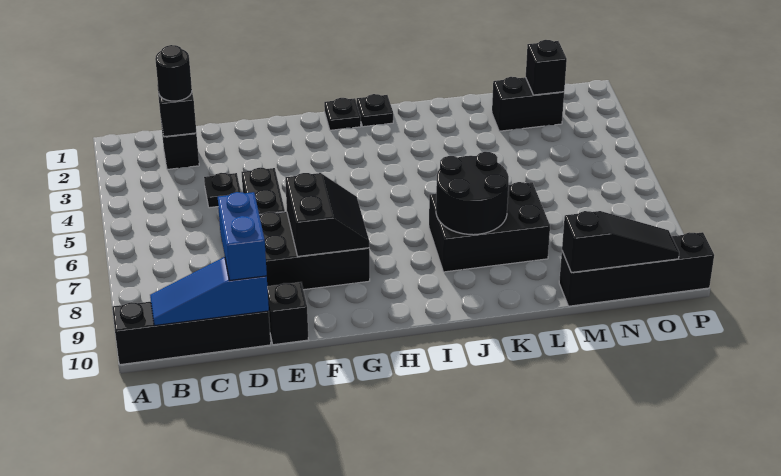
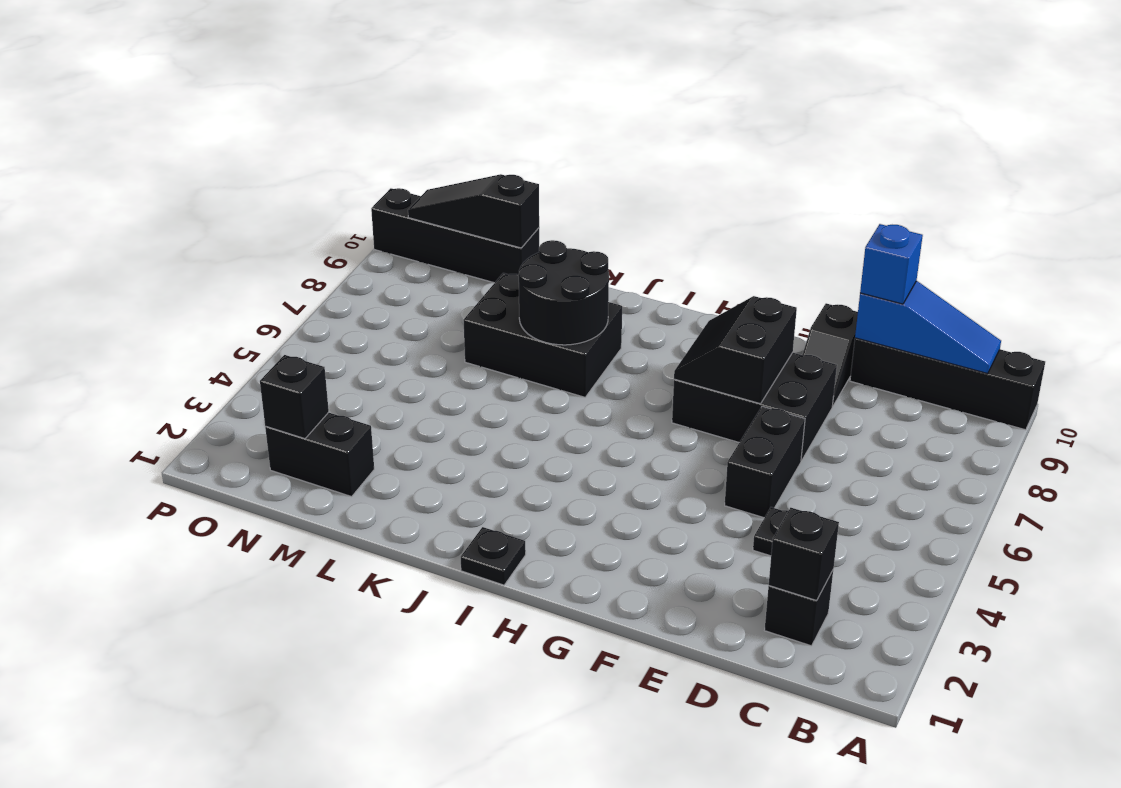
black 1x1 round brick [155,45,192,101] -> none
blue 1x2 brick [218,192,267,280] -> blue 1x1 brick [860,224,923,304]
black 1x1 plate [324,98,361,130] -> none

